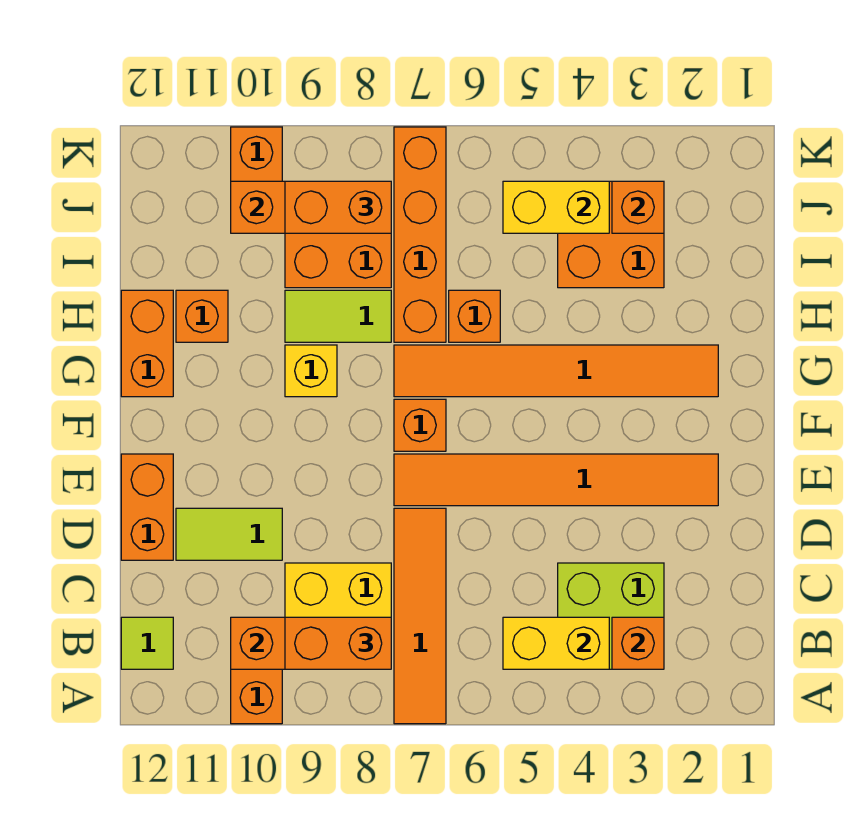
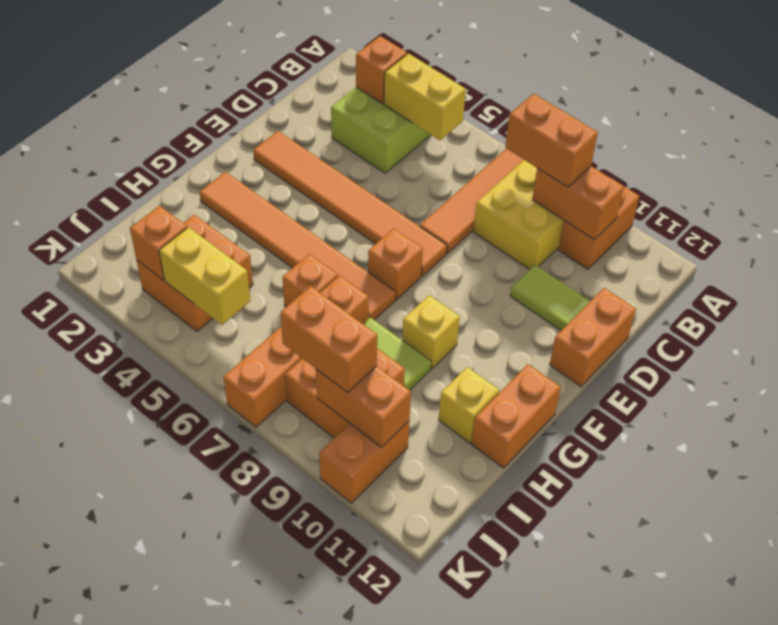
lime 1x1 tile [121,617,173,669] -> none
orange 1x1 brick [176,290,228,342] -> yellow 1x1 brick [439,367,499,443]

